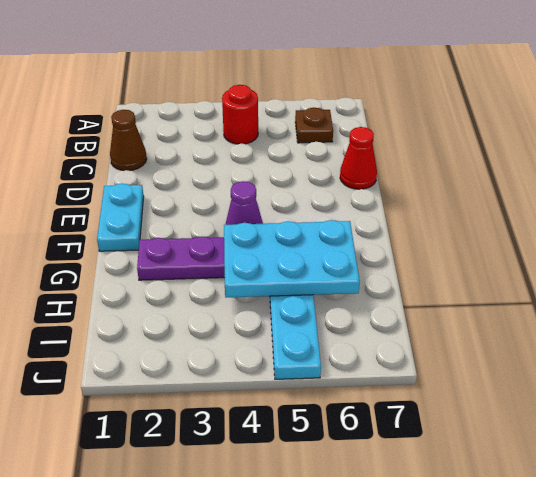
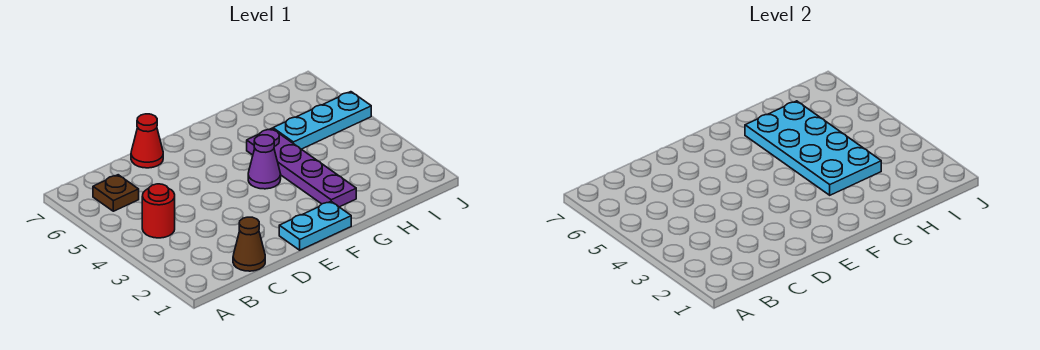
cyan 2x3 plate [224,220,360,297] -> cyan 2x4 plate [745,101,881,195]

